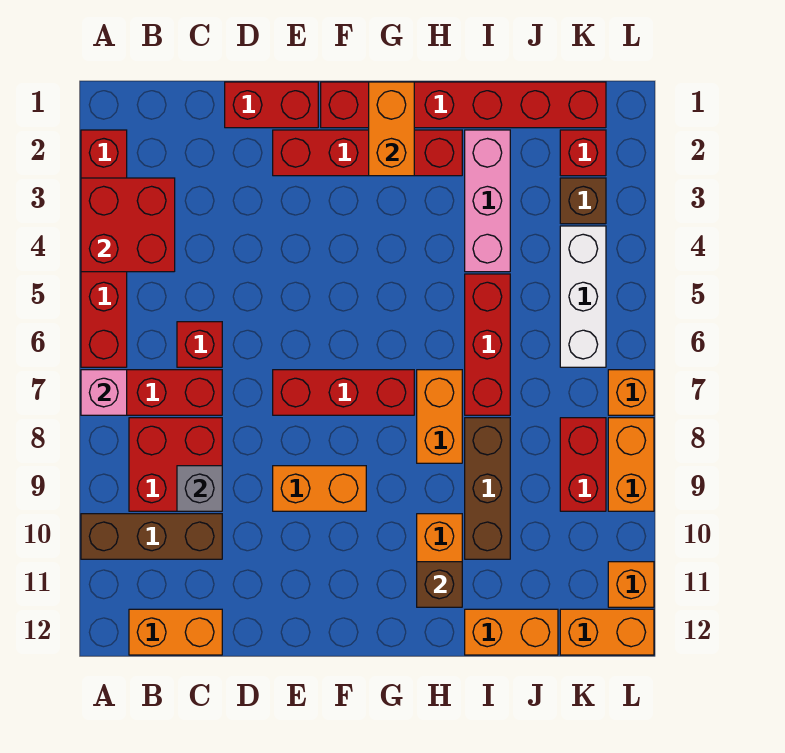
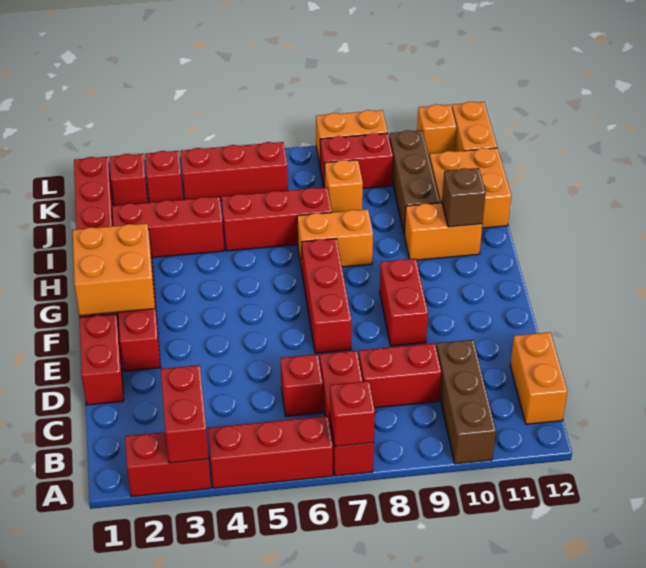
red 2x2 brick [81,178,175,272] -> red 1x2 brick [161,365,209,463]
pink 1x1 brick [81,370,127,415] -> red 1x1 brick [330,381,375,446]
red 2x2 brick [129,418,222,511] -> red 1x2 brick [359,343,441,408]
grey 1x1 brick [177,466,222,511] -> none
orange 1x2 brick [273,466,366,511] -> red 1x2 brick [380,259,428,346]
orange 1x2 brick [369,82,414,176] -> orange 2x2 brick [73,223,155,316]
pink 1x3 brick [465,130,510,272] -> red 1x3 brick [112,197,224,258]
brown 1x3 brick [465,418,510,559] -> brown 1x3 brick turned to [389,130,440,235]
orange 1x2 brick [465,609,558,655] -> orange 2x2 brick [429,148,511,228]
brown 1x1 brick [560,178,606,224] -> red 1x1 brick [145,151,183,203]
white 1x3 brick [560,226,606,367] -> red 1x3 brick [180,142,288,201]
orange 1x1 brick [608,370,654,415] -> orange 1x1 brick moved to [325,160,363,212]

